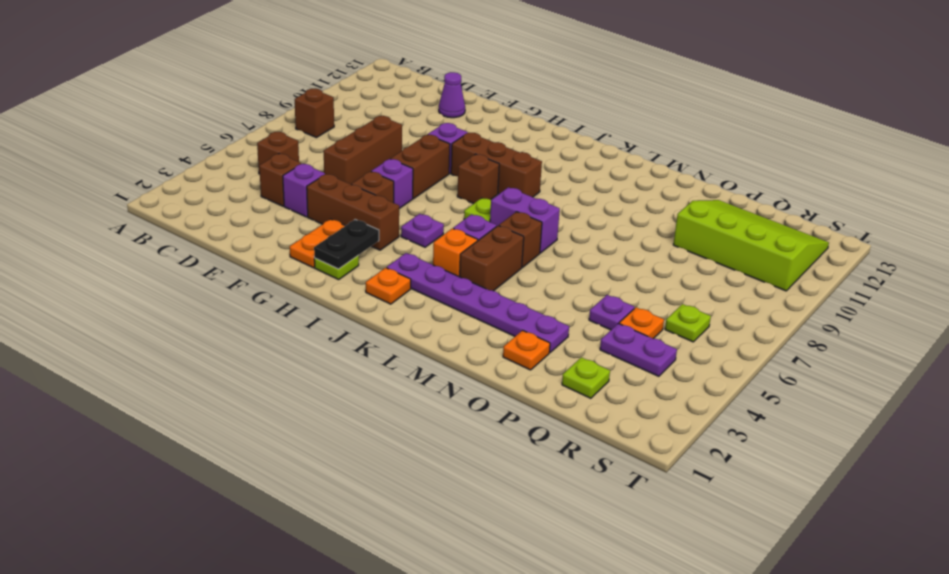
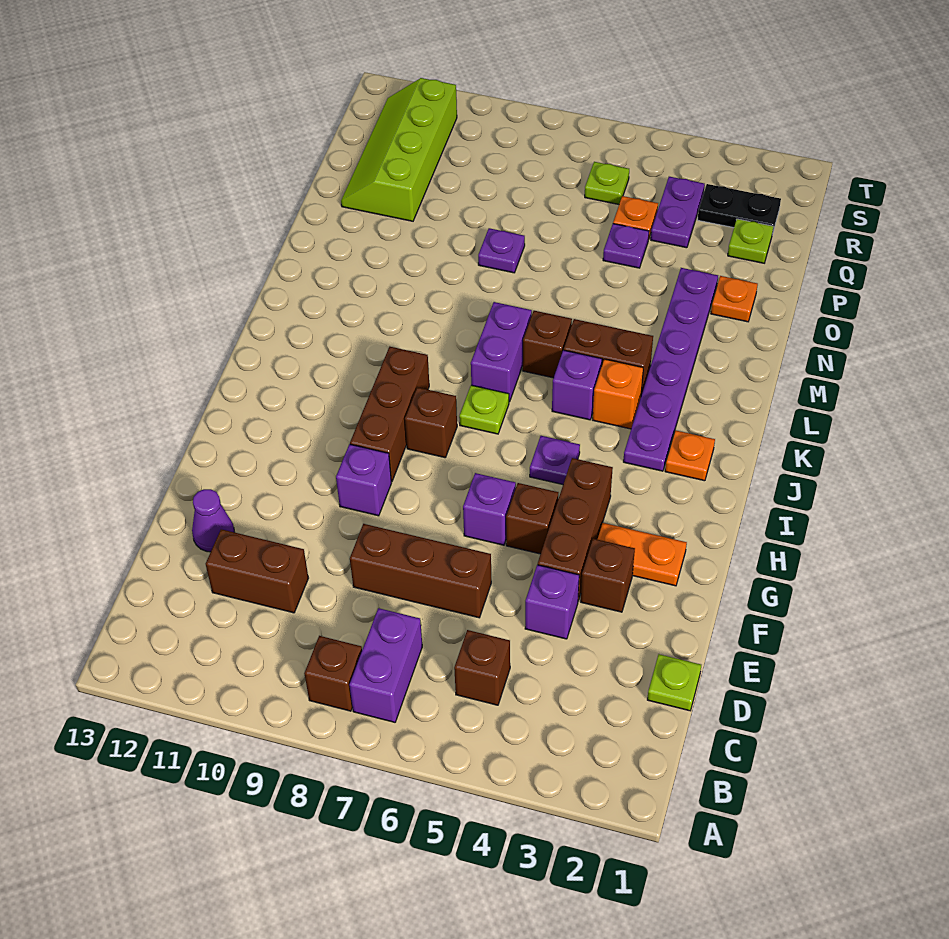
none -> purple 1x2 brick [349,608,422,722]
brown 1x1 brick [259,154,301,206] -> brown 1x1 brick moved to [580,539,635,612]
brown 1x2 brick [391,135,450,199] -> brown 1x2 brick moved to [206,529,308,613]
lime 1x1 plate [314,255,359,280] -> lime 1x1 plate moved to [647,654,701,711]
black 1x2 plate [314,220,379,269] -> black 1x2 plate moved to [698,184,781,231]
none -> purple 1x1 plate [478,228,525,273]
lime 3x4 slope [673,200,829,291] -> lime 2x4 slope [341,78,457,221]

